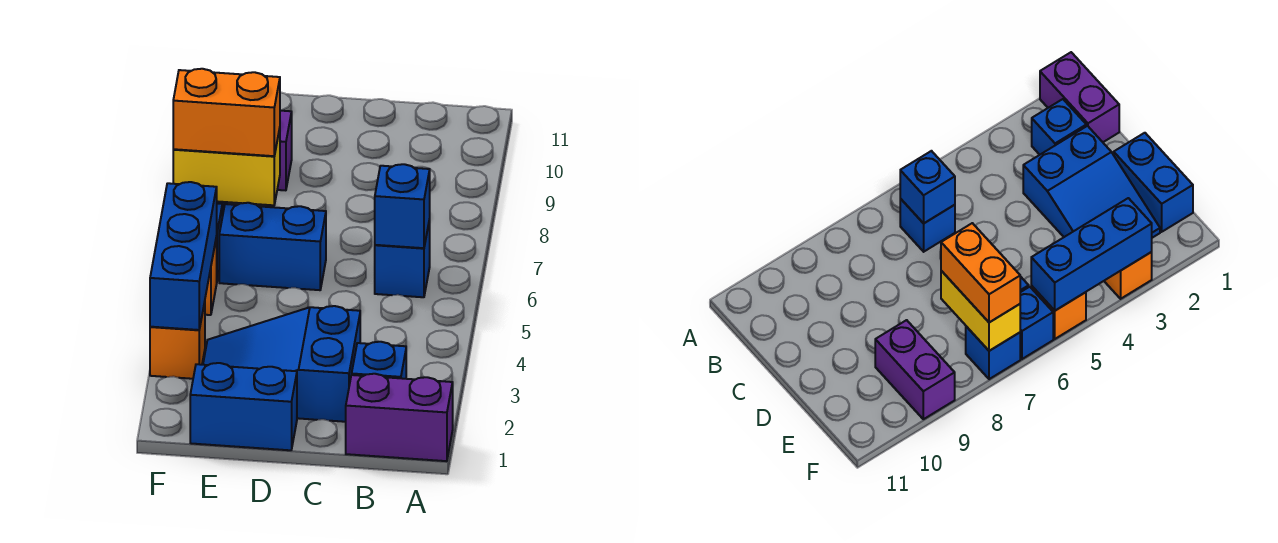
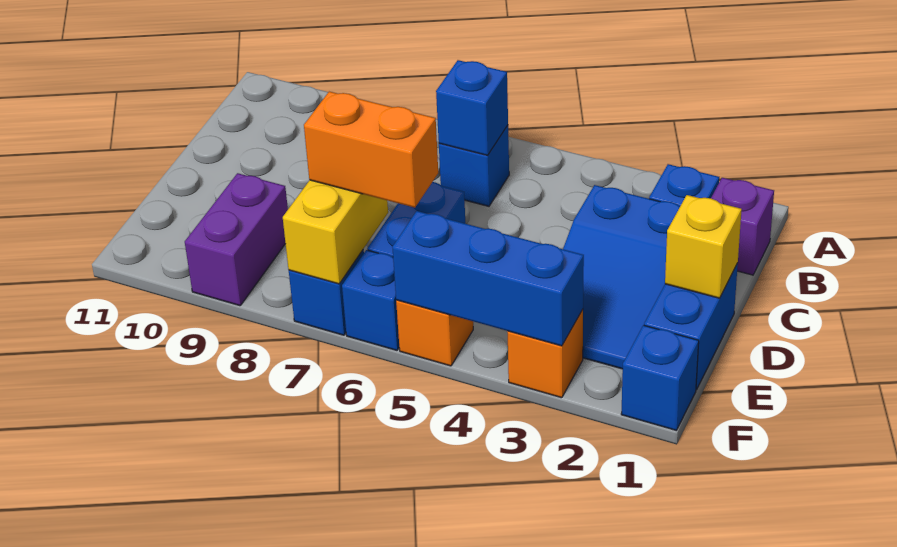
purple 1x2 brick [346,374,453,461] -> purple 1x1 brick [711,178,774,275]
none -> yellow 1x1 brick [665,195,742,298]
orange 1x2 brick [173,69,280,156] -> orange 1x2 brick turned to [304,92,438,208]
none -> blue 1x1 brick [621,325,699,430]

